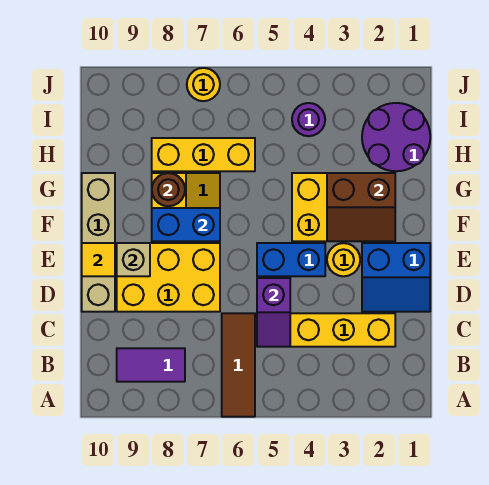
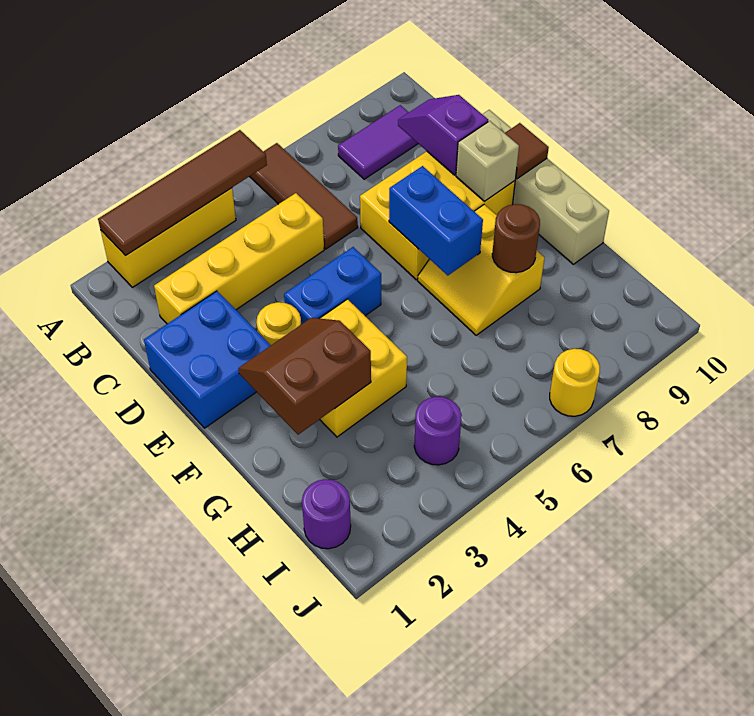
none -> brown 1x4 tile [98,130,267,255]
purple 1x2 slope [257,278,290,347] -> purple 1x2 slope moved to [398,95,488,175]
blue 2x2 slope [362,243,430,312] -> blue 2x2 brick [144,291,271,428]
yellow 1x1 tile [82,243,115,276] -> brown 1x1 tile [505,123,549,179]
blue 1x2 brick [152,208,220,241] -> blue 1x2 brick turned to [389,166,483,276]
purple 2x2 round brick [362,103,430,171] -> purple 1x1 round brick [302,479,351,549]
yellow 1x3 brick [152,138,255,171] -> yellow 1x3 brick moved to [101,188,236,287]

